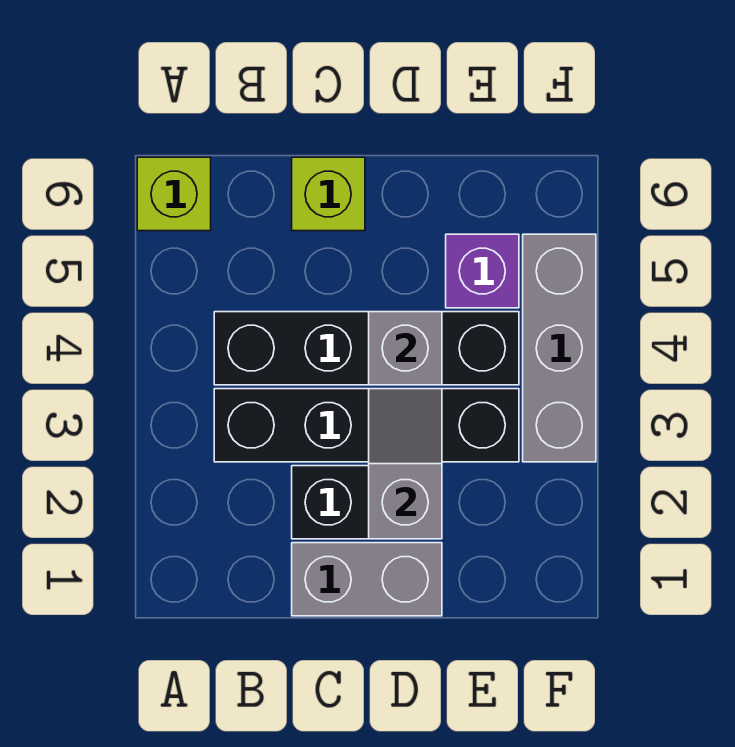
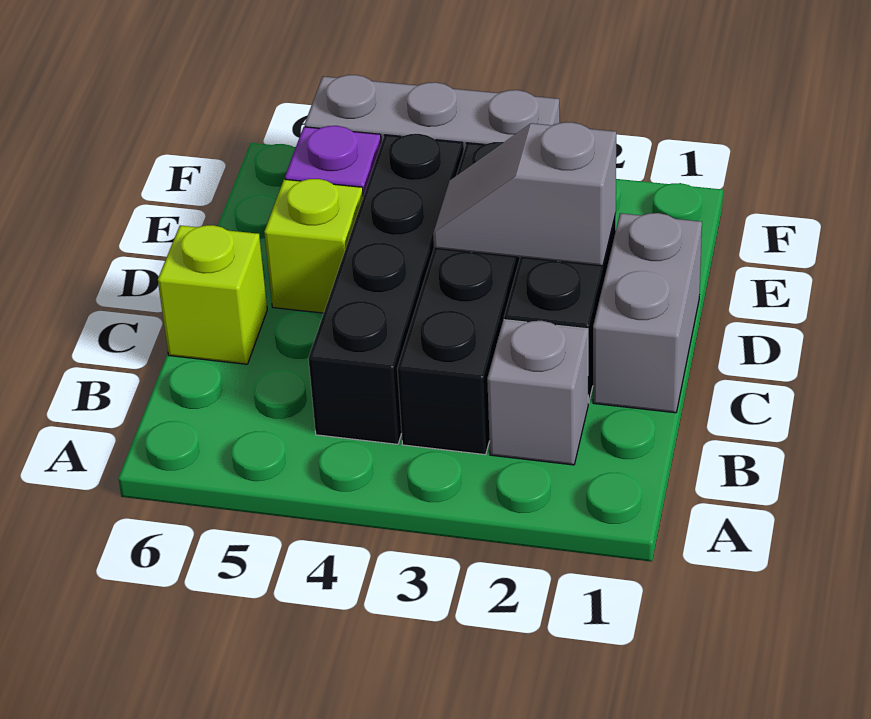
lime 1x1 brick [137,157,211,231] -> lime 1x1 brick moved to [264,179,363,313]
grey 1x1 brick [369,312,442,385] -> grey 1x1 brick moved to [487,320,588,465]

